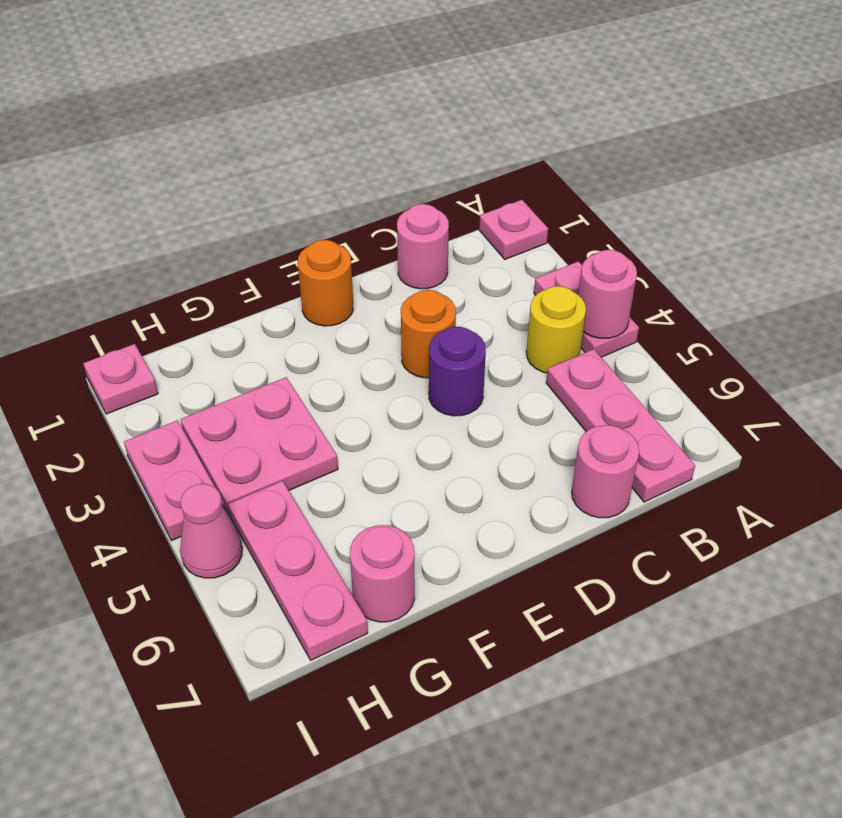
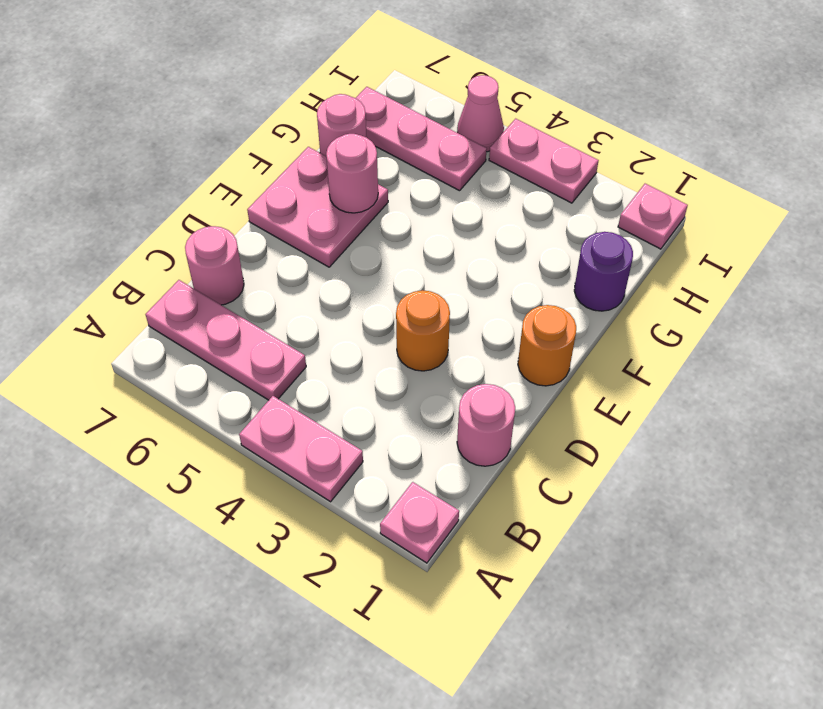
pink 1x1 round brick [578,250,637,338] -> pink 1x1 round brick moved to [326,134,378,213]
yellow 1x1 round brick [526,286,586,373] -> none
purple 1x1 round brick [429,327,486,416] -> purple 1x1 round brick moved to [574,232,633,311]
pink 2x2 plate [180,377,338,516] -> pink 2x2 plate moved to [247,147,388,267]

